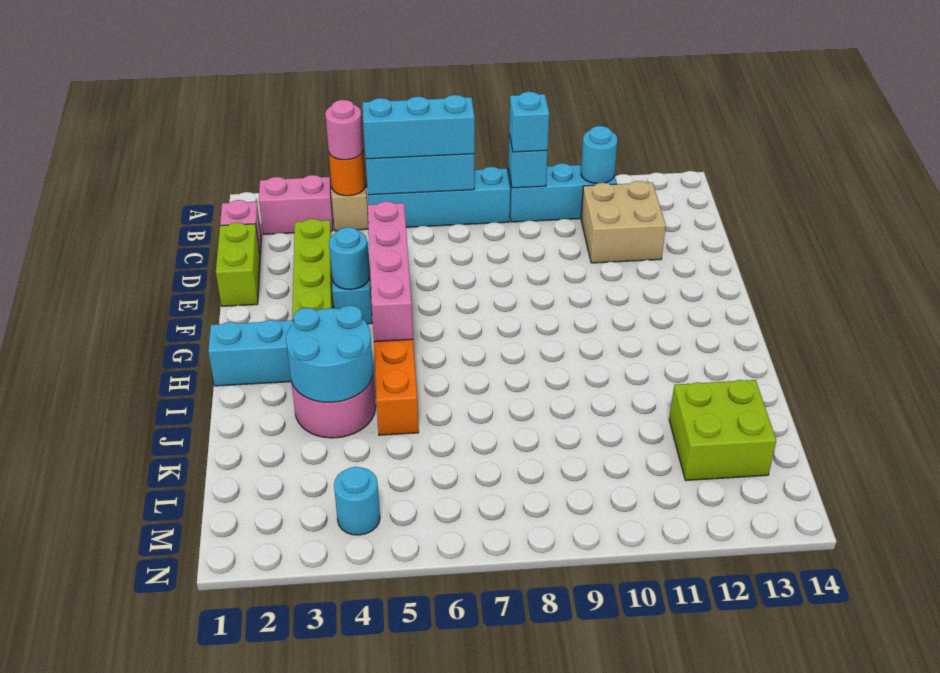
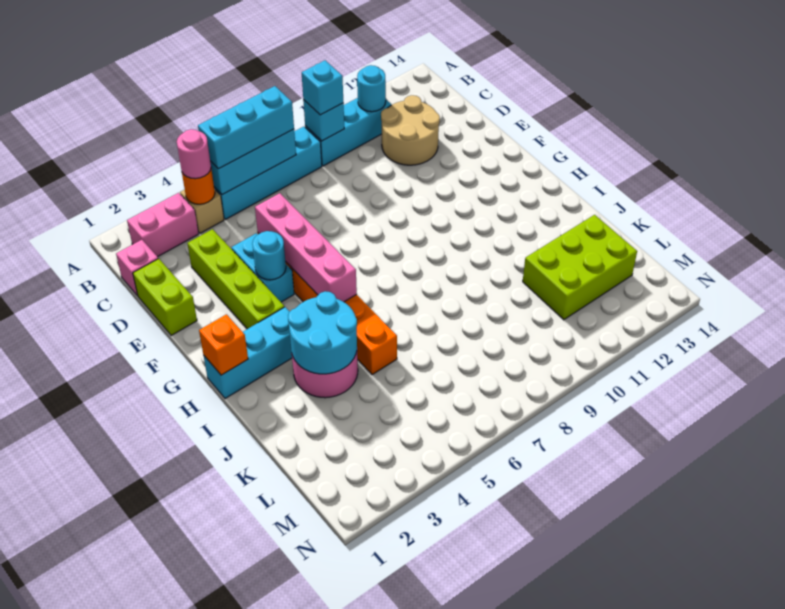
tan 2x2 brick [581,181,666,263] -> tan 2x2 round brick [381,95,440,165]
none -> orange 1x1 brick [199,314,248,375]
lime 2x2 brick [669,380,776,481] -> lime 2x3 brick [523,215,637,320]
cyan 1x1 round brick [334,467,380,535] -> none

